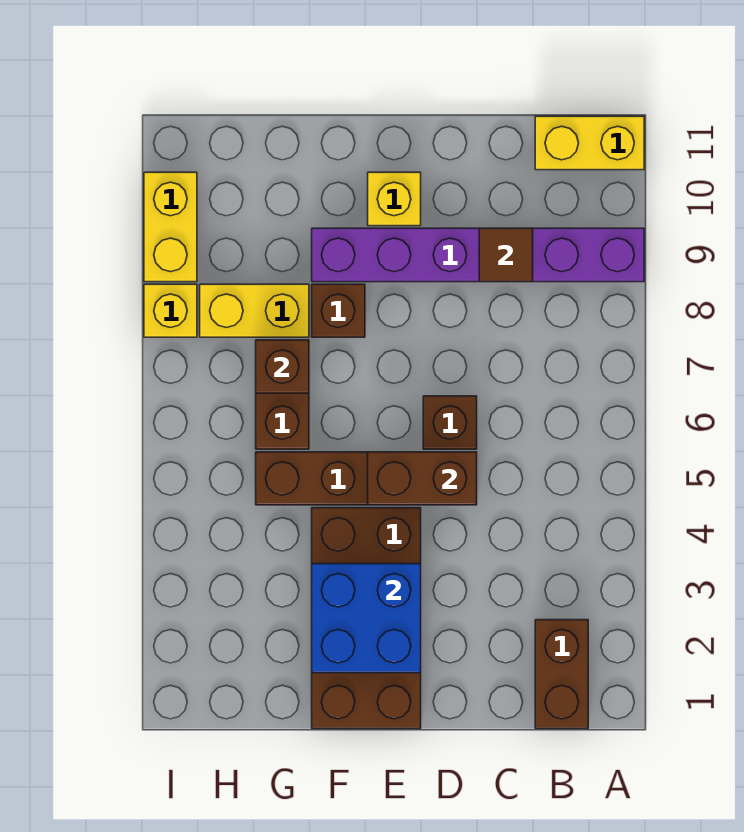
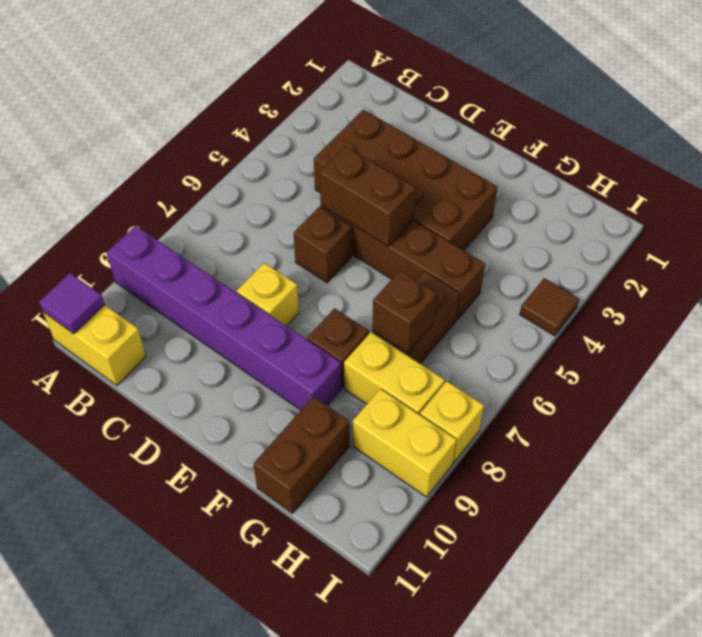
none -> purple 1x1 tile [39,273,105,334]
brown 1x2 brick [535,620,588,729] -> brown 1x2 brick moved to [253,397,350,513]
brown 1x1 tile [479,228,533,282] -> brown 1x1 tile moved to [520,278,579,336]
brown 2x4 brick [312,508,421,729] -> brown 2x4 brick turned to [314,110,498,250]
blue 2x2 brick [312,564,421,673] -> none
yellow 1x1 brick [368,172,421,226] -> yellow 1x1 brick moved to [237,263,299,326]
yellow 1x2 brick [144,172,197,282] -> yellow 1x2 brick turned to [353,389,457,497]

